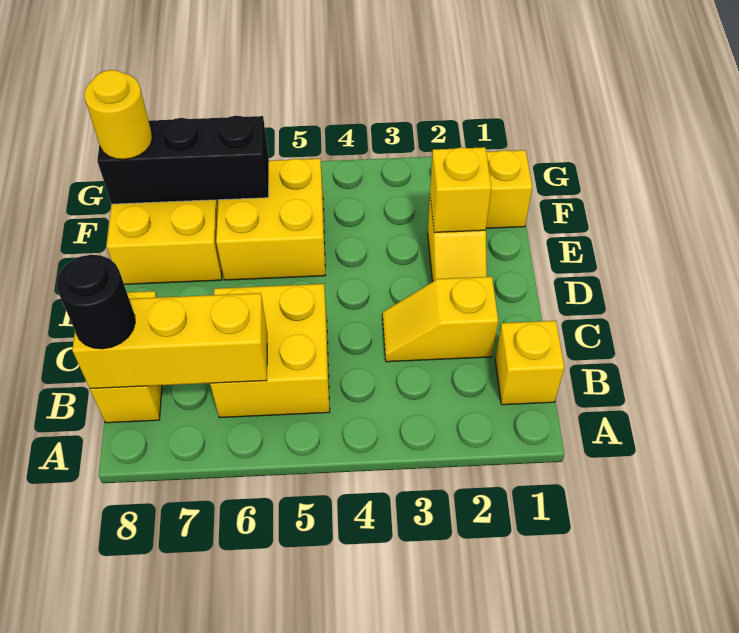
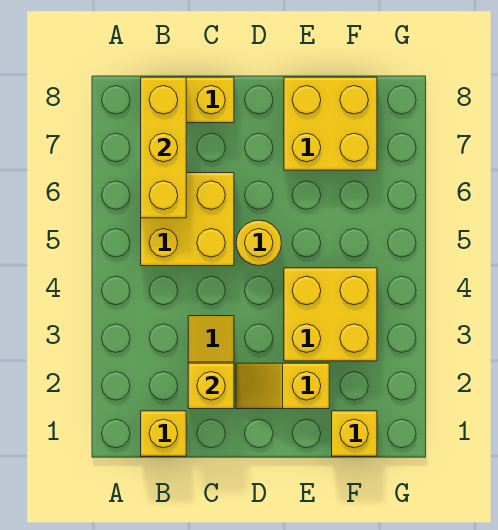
black 1x1 round brick [56,255,135,349] -> none
yellow 1x1 brick [430,147,492,232] -> yellow 1x1 brick moved to [188,363,234,409]
yellow 2x2 brick [216,159,325,280] -> yellow 2x2 brick moved to [284,268,377,361]
black 1x3 brick [97,116,269,204] -> none
yellow 1x1 round brick [84,70,152,159] -> yellow 1x1 round brick moved to [236,220,281,266]

